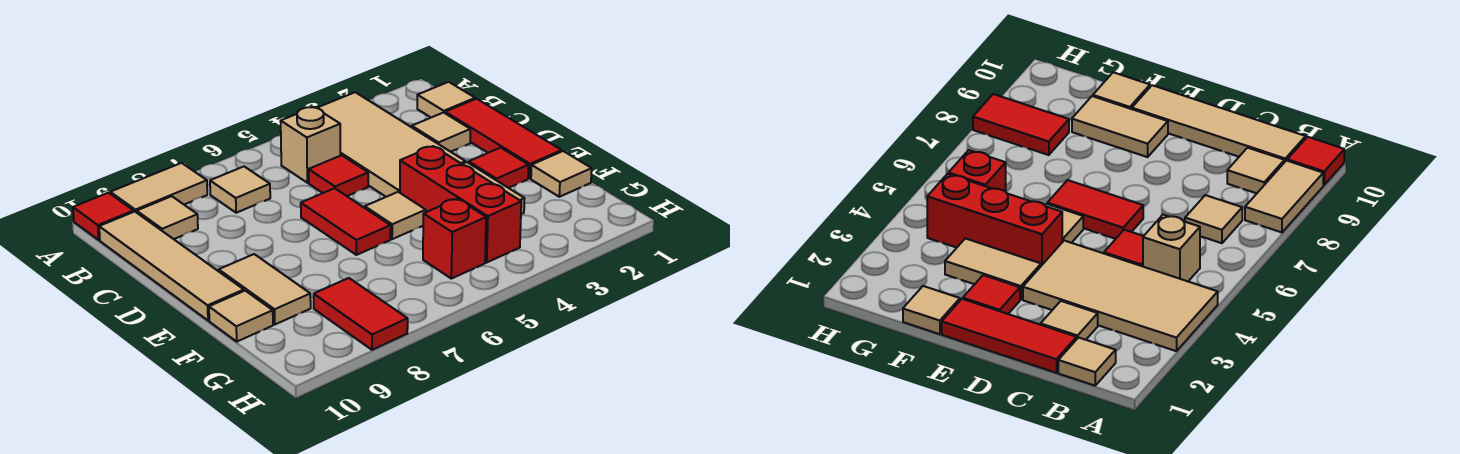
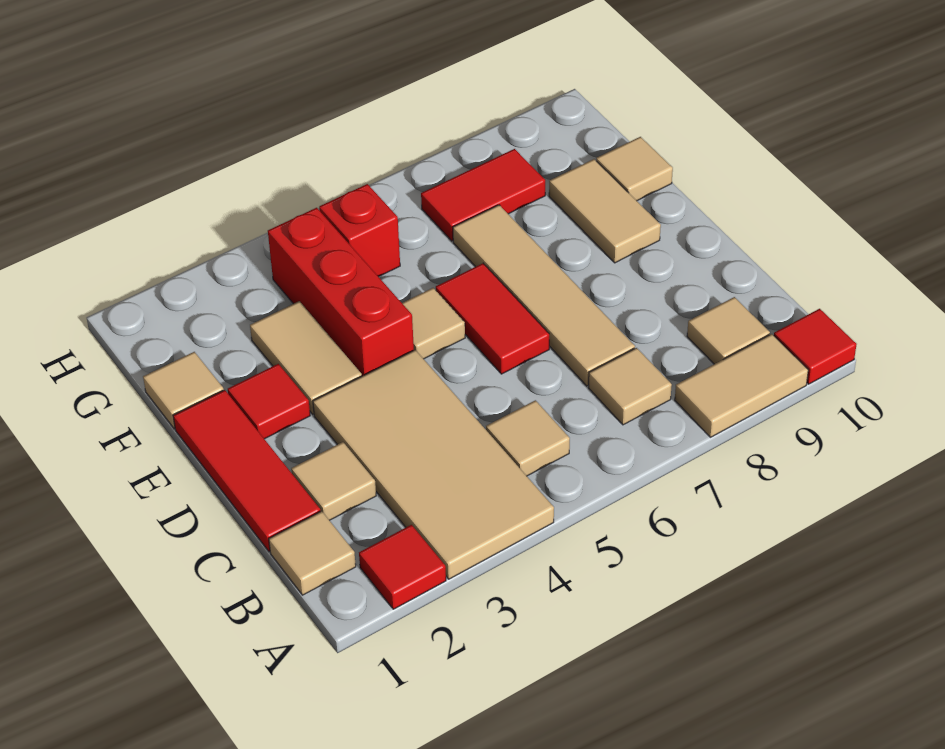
tan 1x1 brick [281,107,340,183] -> tan 1x1 tile [486,400,570,476]
tan 1x4 tile [99,212,244,321] -> tan 1x4 tile moved to [453,205,635,386]
red 1x1 tile [309,155,368,196] -> red 1x1 tile moved to [359,525,446,609]
red 1x2 tile [314,278,408,350] -> red 1x2 tile turned to [421,149,545,241]

